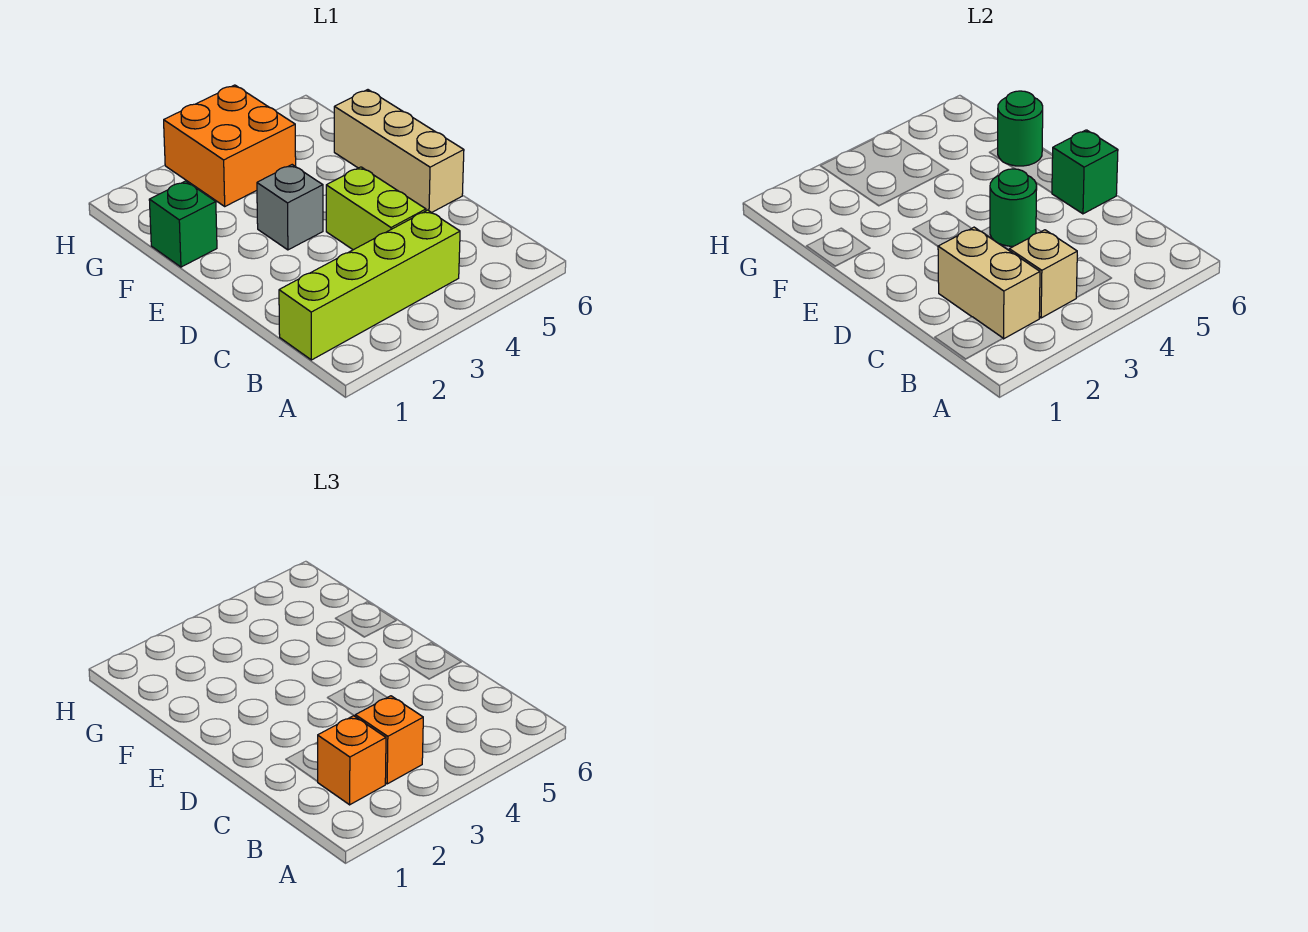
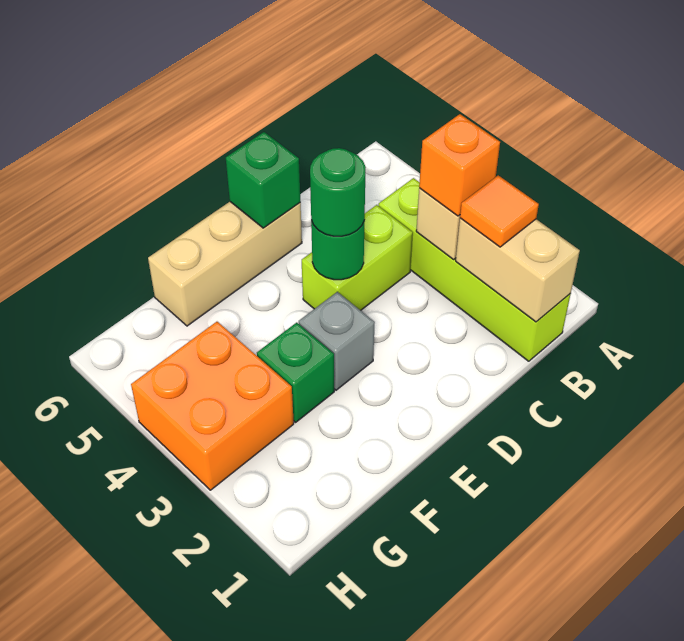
tan 1x2 brick [938,227,1040,339] -> tan 1x2 brick turned to [456,218,580,322]
orange 1x1 brick [318,716,386,805] -> orange 1x1 tile [460,175,539,247]
green 1x1 brick [149,181,217,267] -> green 1x1 brick moved to [257,323,334,422]
green 1x1 round brick [997,91,1043,166] -> green 1x1 round brick moved to [310,148,366,236]

